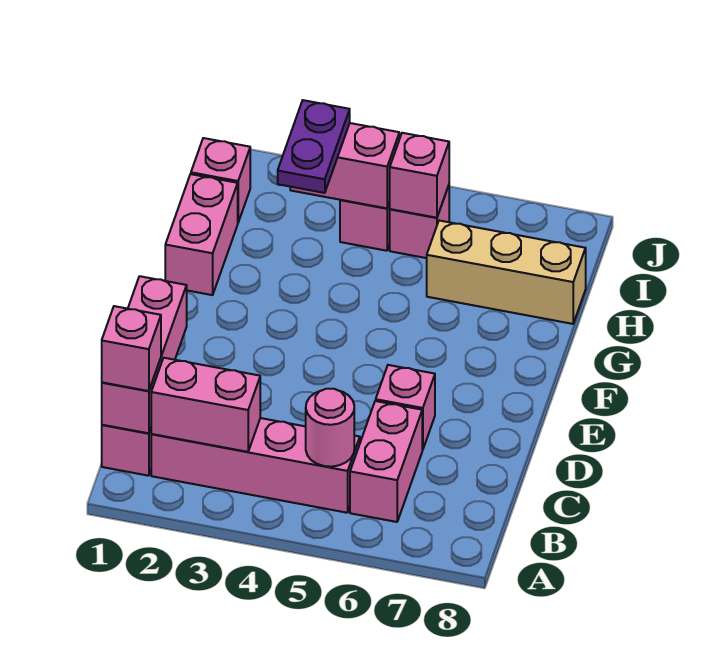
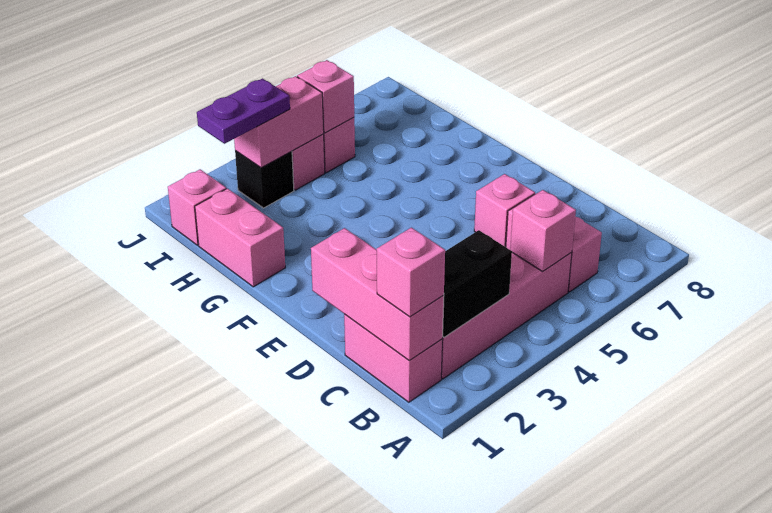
pink 1x2 brick [151,358,260,452] -> black 1x2 brick [443,230,512,337]
pink 1x1 round brick [306,389,354,467] -> pink 1x1 brick [510,190,576,272]
purple 1x2 plate [278,100,350,193] -> purple 1x2 plate turned to [197,79,290,144]
tan 1x3 brick [427,221,586,324] -> none
none -> black 1x1 brick [235,151,294,208]

